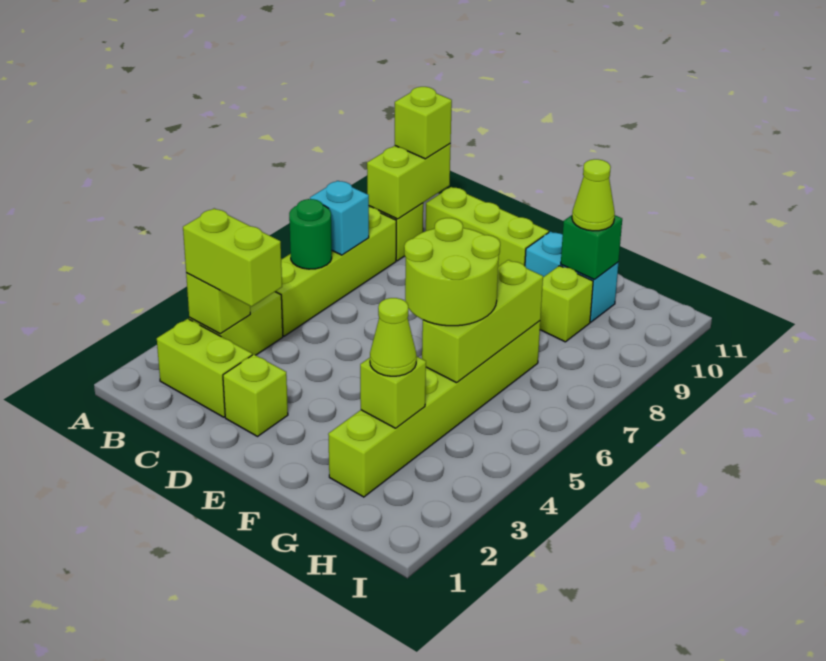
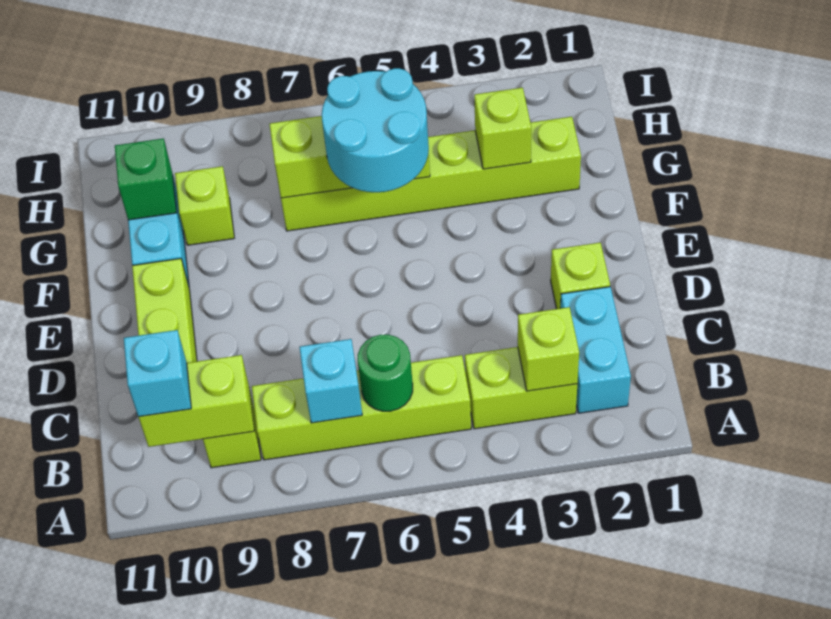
lime 1x2 brick [157,319,252,417] -> cyan 1x2 brick [561,287,631,413]
lime 1x2 brick [183,208,282,307] -> none
lime 1x1 brick [395,87,452,159] -> cyan 1x1 brick [124,330,191,417]
lime 2x2 round brick [404,218,500,326] -> cyan 2x2 round brick [322,68,429,192]
lime 1x1 cone [370,298,417,376] -> none
lime 1x1 cone [572,159,615,231] -> none

